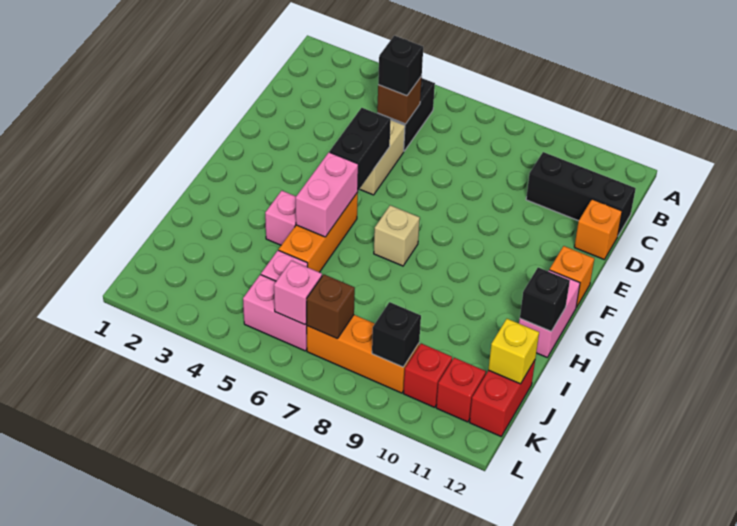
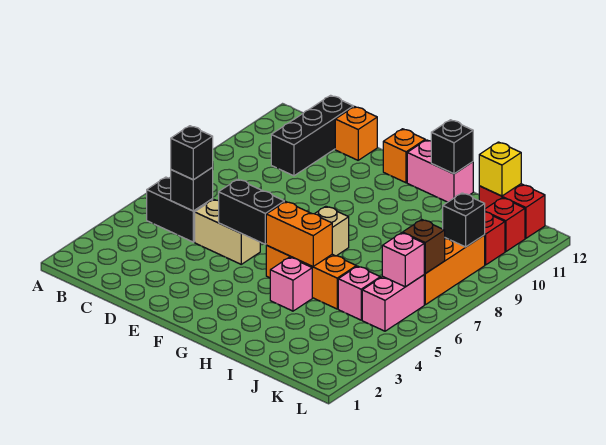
brown 1x1 brick [377,76,422,124] -> black 1x1 brick [171,168,213,211]
pink 1x2 brick [296,152,358,237] -> orange 1x2 brick [266,202,332,267]

